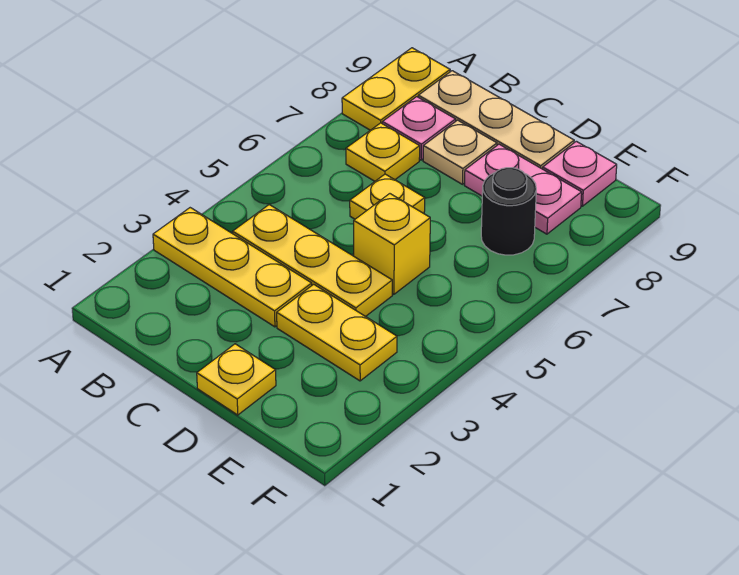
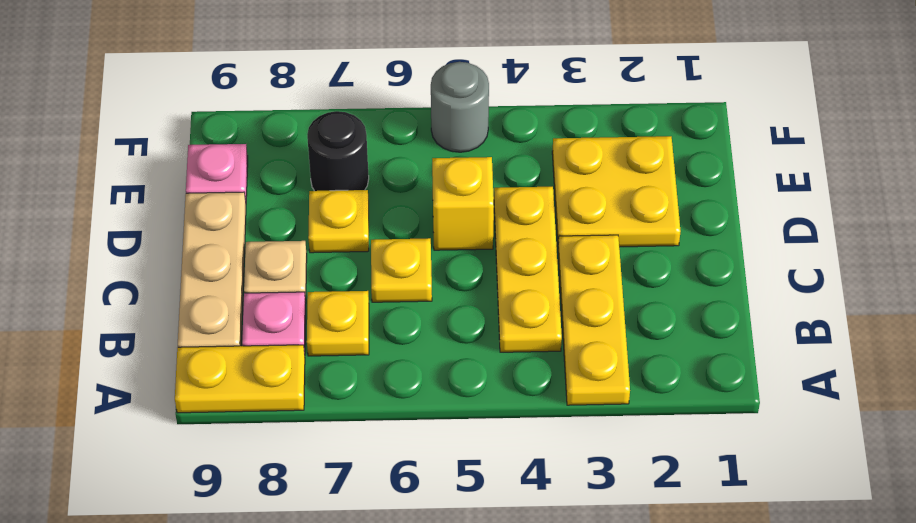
yellow 1x1 plate [197,344,276,415] -> yellow 1x1 plate moved to [308,190,369,253]
yellow 1x2 plate [277,284,397,381] -> yellow 2x2 plate [552,136,681,247]
pink 1x2 plate [465,144,582,234] -> none
none -> grey 1x1 round brick [431,62,489,152]

